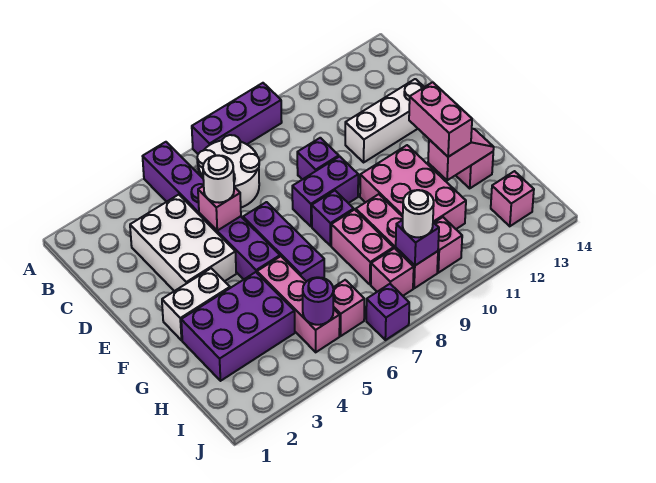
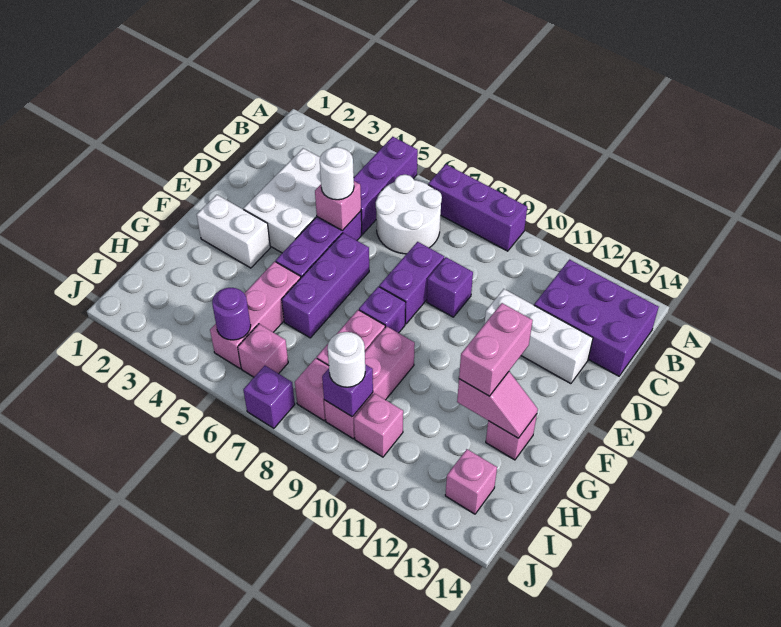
purple 1x2 brick [292,156,358,227] -> purple 1x2 brick turned to [379,242,444,324]
pink 2x3 brick [360,145,466,229] -> none
purple 2x3 brick [181,272,295,381] -> purple 2x3 brick moved to [534,260,659,376]

